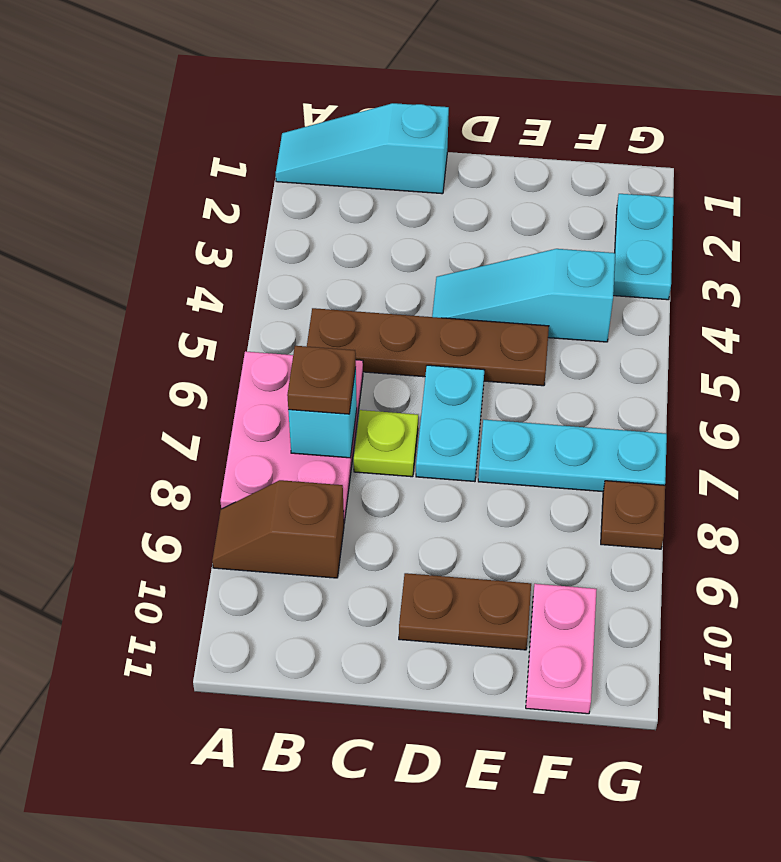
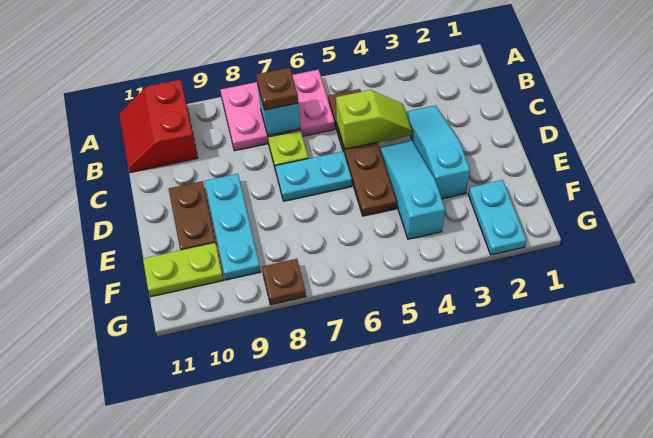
cyan 1x3 slope [276,103,449,194] -> cyan 1x3 slope moved to [406,105,470,199]
brown 1x2 slope [212,480,344,578] -> none
none -> red 2x2 slope [119,80,198,172]
none -> lime 1x2 slope [336,90,412,149]
cyan 1x3 plate [478,419,667,492] -> cyan 1x3 plate moved to [204,174,261,280]
pink 1x2 plate [526,584,597,714] -> lime 1x2 plate [143,243,224,296]
cyan 1x2 plate [613,194,674,300] -> cyan 1x2 plate turned to [468,180,527,255]

